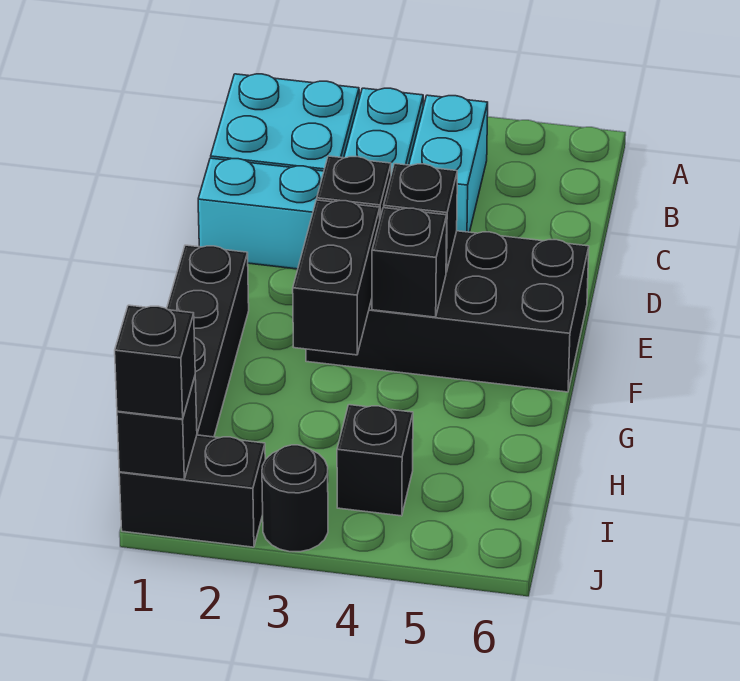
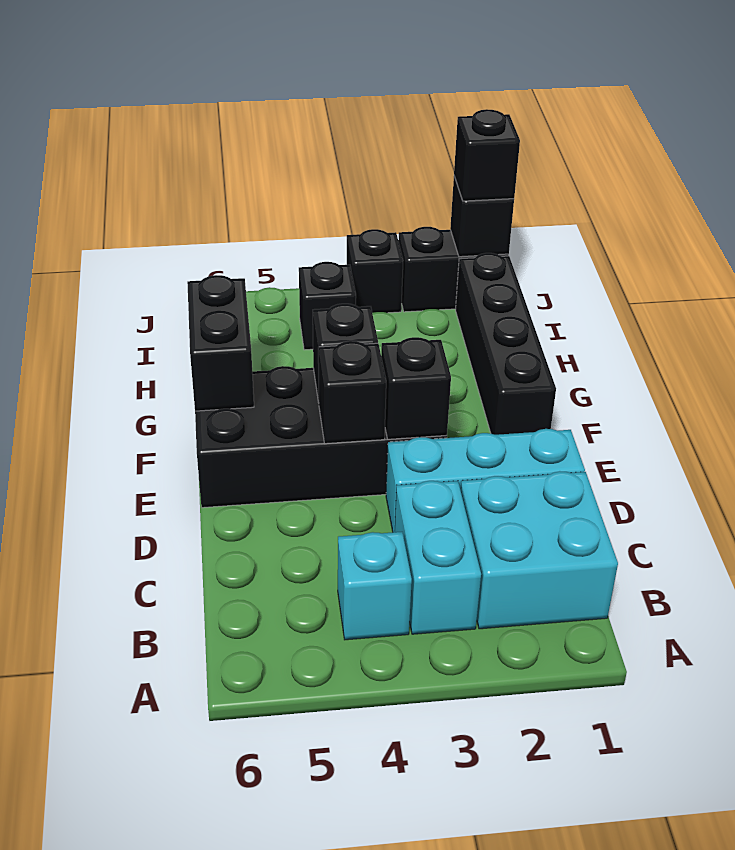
cyan 1x2 brick [409,95,488,232] -> cyan 1x1 brick [338,532,412,640]
black 1x2 brick [293,200,380,355] -> black 1x2 brick moved to [187,275,254,411]
black 1x1 round brick [262,445,328,552] -> black 1x1 brick [347,229,403,313]

